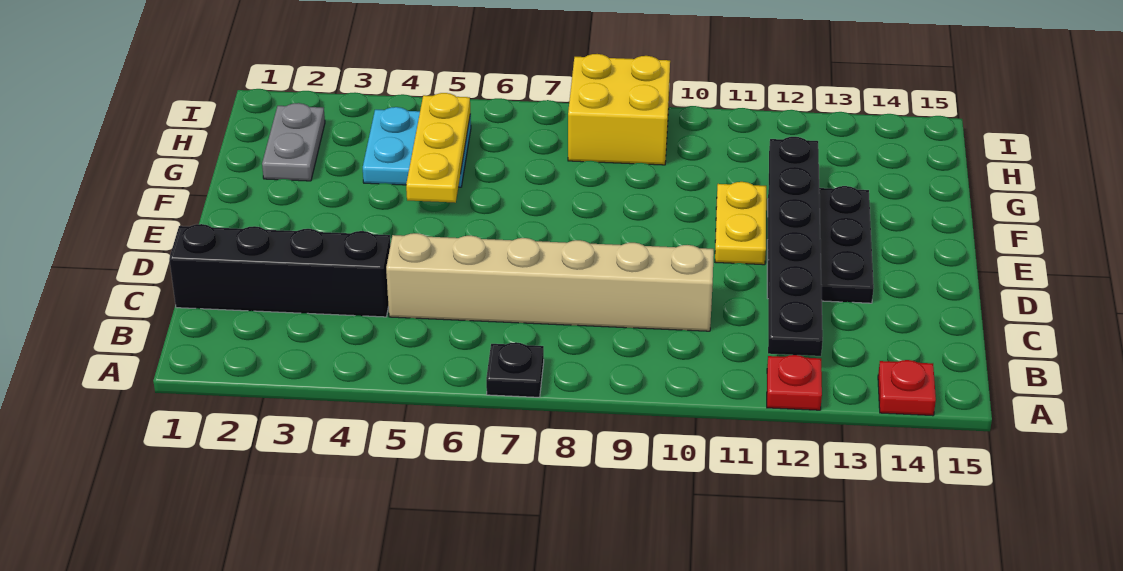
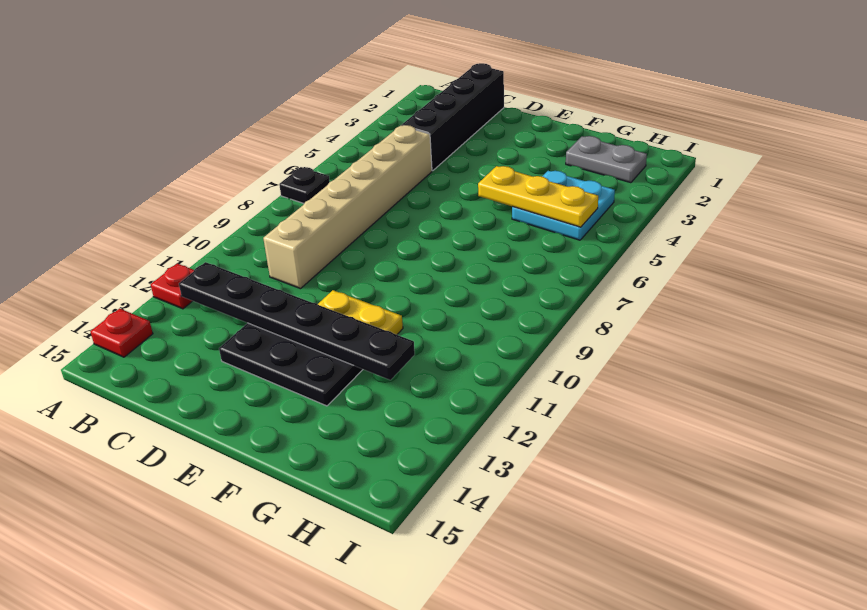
yellow 2x2 brick [568,54,670,165] -> none

